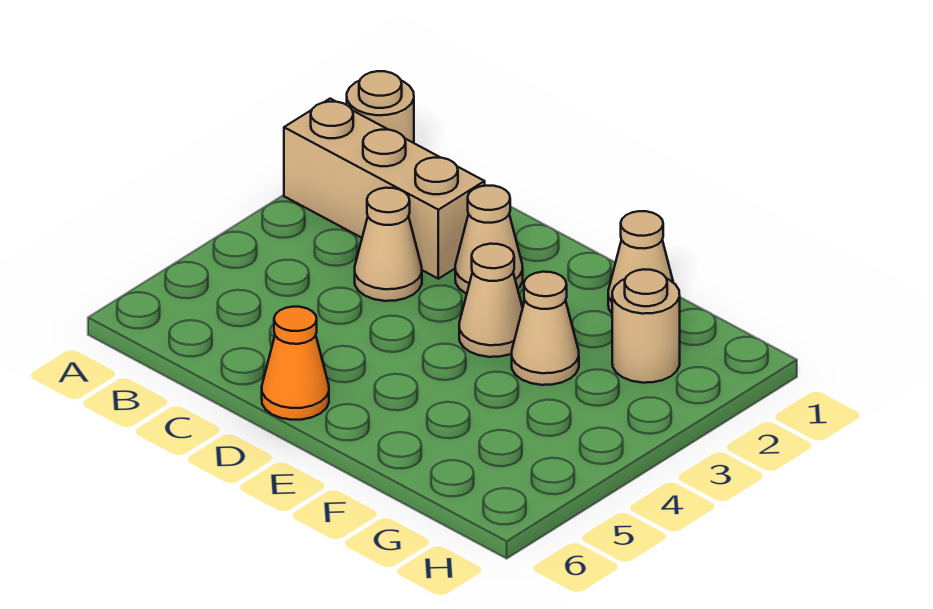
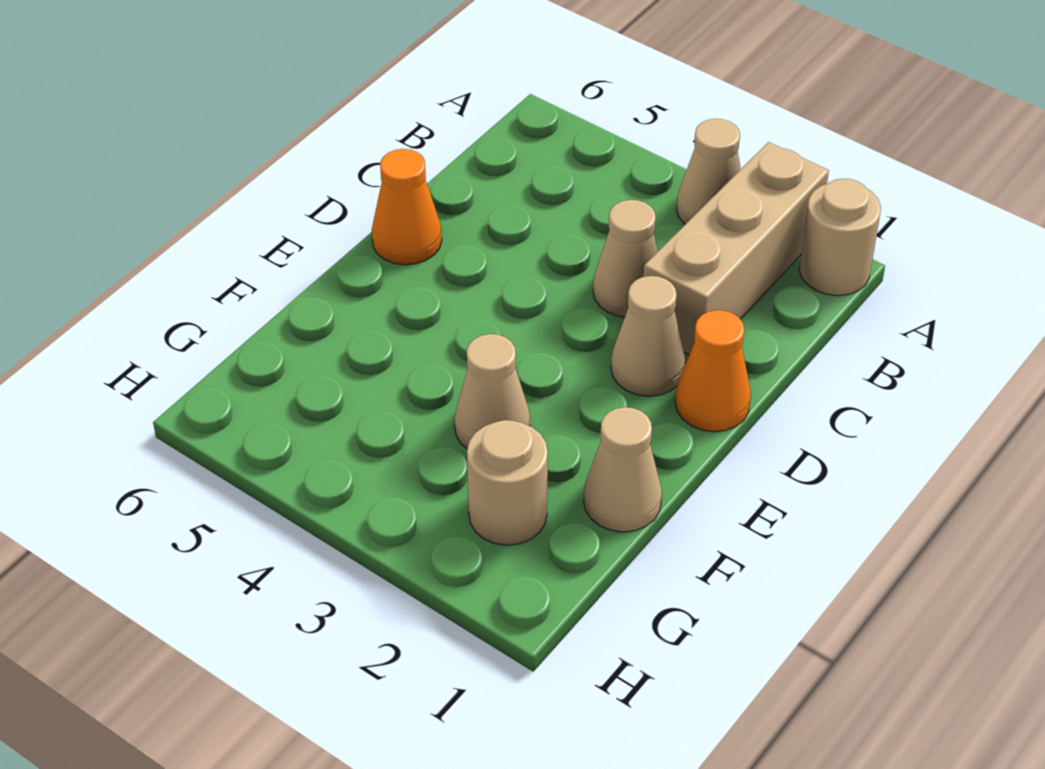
none -> orange 1x1 cone [675,310,751,432]
tan 1x1 cone [459,244,523,357] -> tan 1x1 cone moved to [677,119,741,224]

